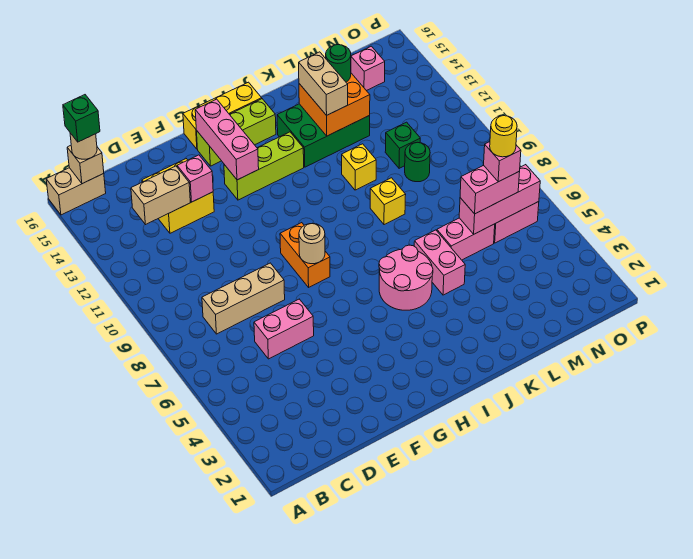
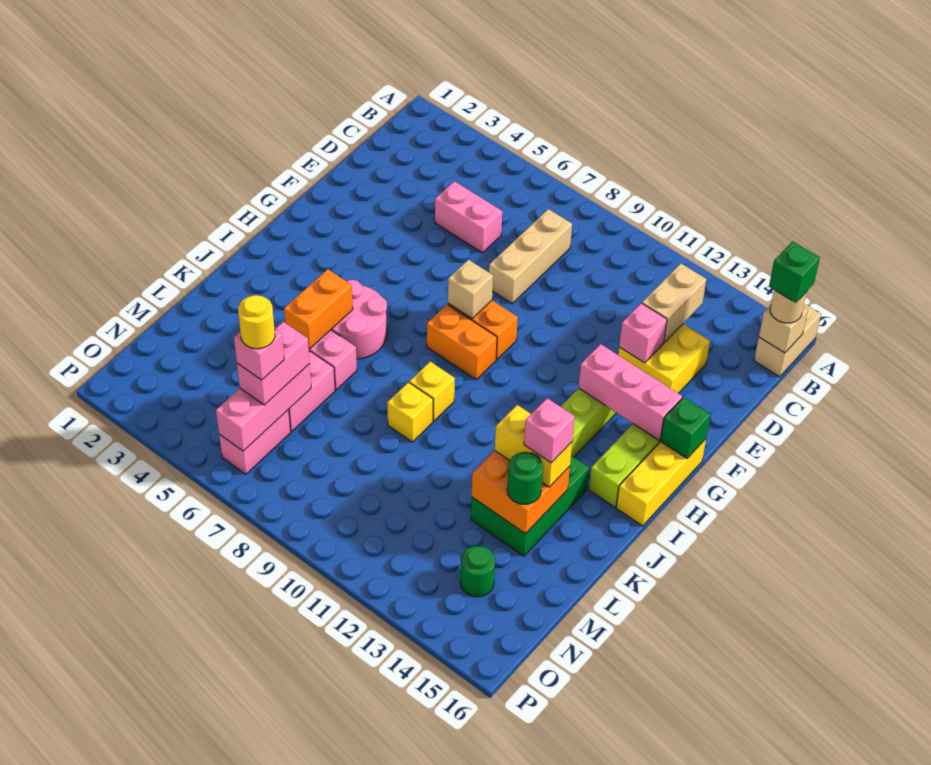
pink 1x2 brick [254,299,314,359] -> pink 1x2 brick turned to [435,181,502,253]
tan 1x1 round brick [299,223,325,264] -> tan 1x1 brick [448,260,493,318]
none -> orange 1x2 brick [427,305,497,380]
none -> orange 1x2 brick [284,269,353,349]
yellow 1x1 brick [342,144,376,190] -> yellow 1x1 brick moved to [409,362,455,421]
tan 1x2 brick [299,52,348,115] -> yellow 1x2 brick [495,405,572,487]
green 1x1 round brick [405,142,430,182] -> green 1x1 round brick moved to [460,546,495,597]
green 1x1 brick [385,122,420,168] -> green 1x1 brick moved to [661,397,711,458]
pink 1x1 brick [351,46,385,91] -> pink 1x1 brick moved to [524,398,575,463]

